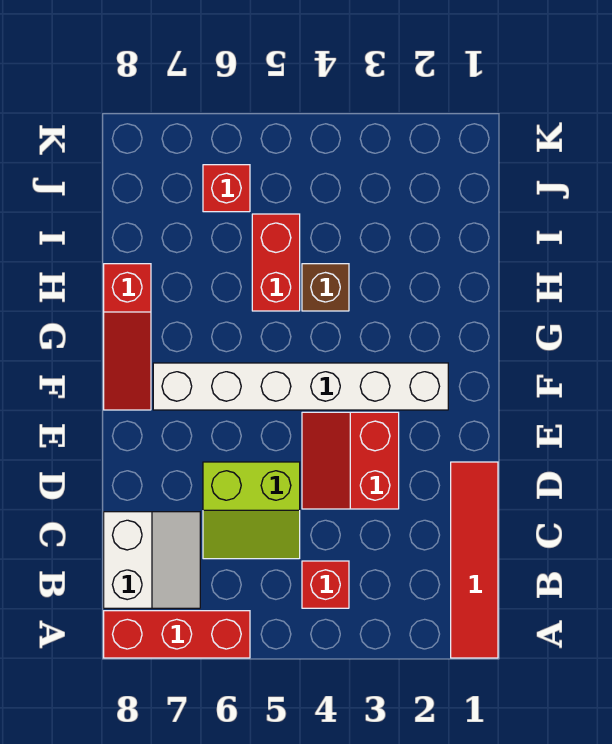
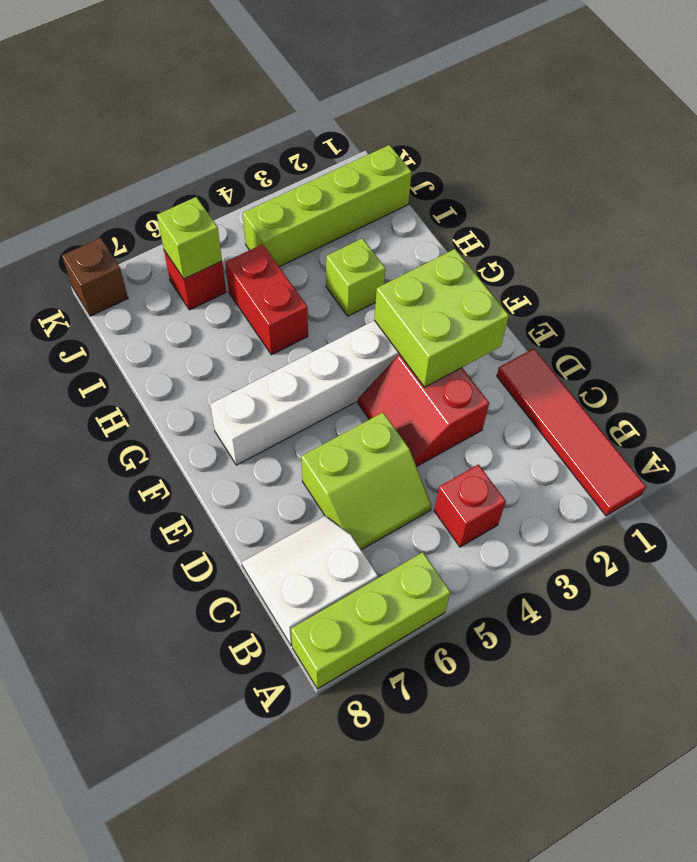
red 1x3 brick [104,611,250,658] -> lime 1x3 brick [291,552,450,689]
white 2x2 slope [104,512,200,608] -> white 2x2 slope turned to [242,516,378,646]
none -> lime 2x2 brick [374,249,509,387]
red 1x3 slope [104,264,151,410] -> none
none -> lime 1x1 brick [326,238,385,316]
brown 1x1 brick [302,264,349,311] -> brown 1x1 brick moved to [62,238,128,316]
none -> lime 1x4 brick [243,145,412,267]
none -> lime 1x1 brick [157,197,222,279]

